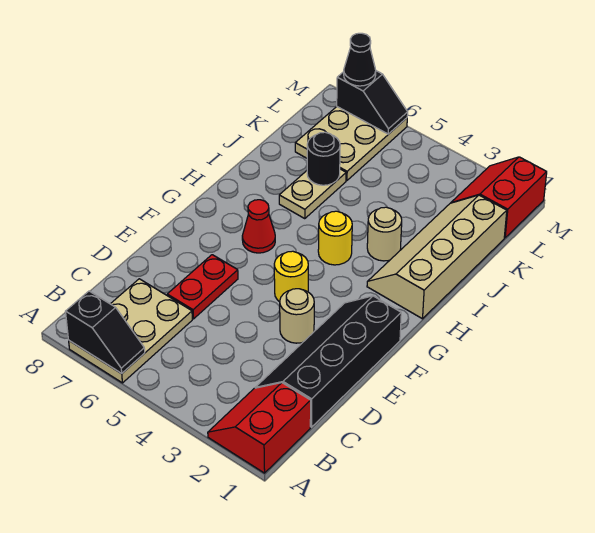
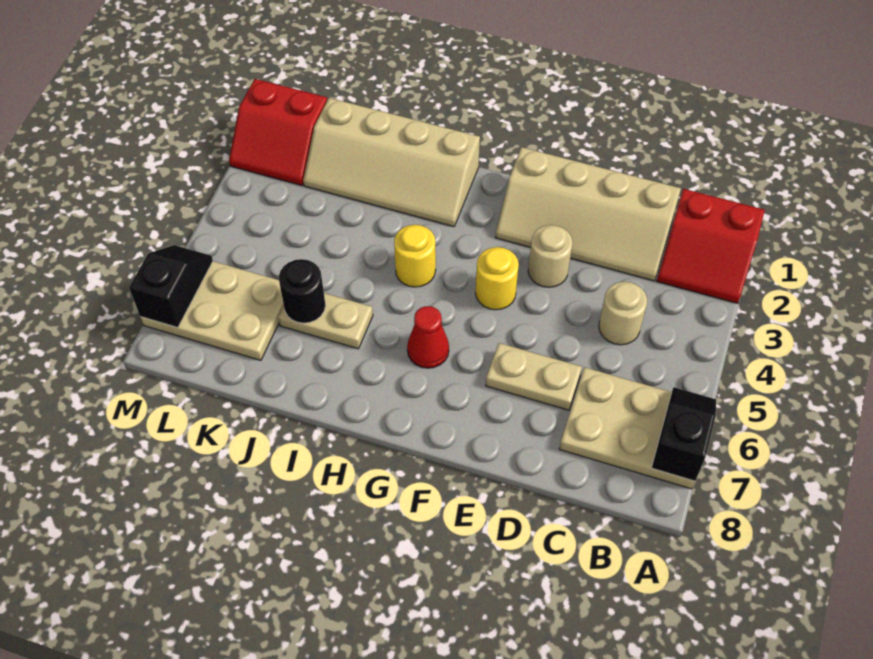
black 2x4 slope [255,296,401,427] -> tan 2x4 slope [495,147,681,281]
red 1x2 plate [167,255,238,319] -> tan 1x2 plate [486,343,582,410]
tan 1x1 round brick [367,207,402,261] -> tan 1x1 round brick moved to [599,282,647,345]
black 1x1 cone [344,33,376,86] -> none

